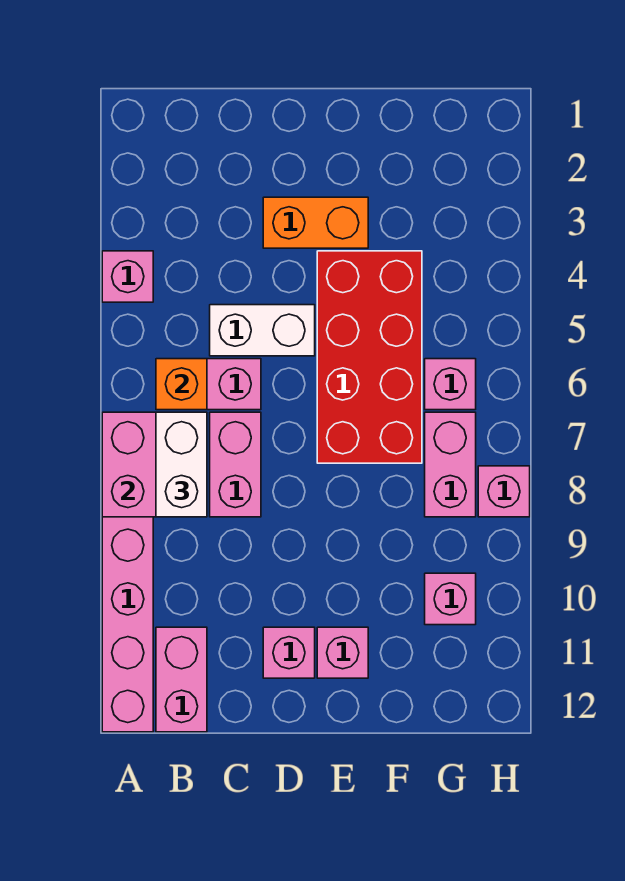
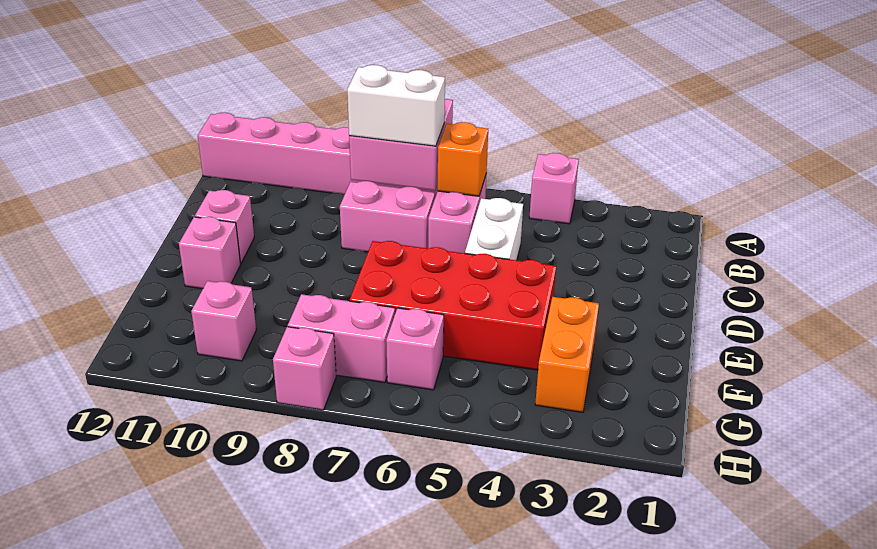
pink 1x2 brick [156,627,207,732] -> none
orange 1x2 brick [263,197,368,248] -> orange 1x2 brick moved to [535,297,599,412]

